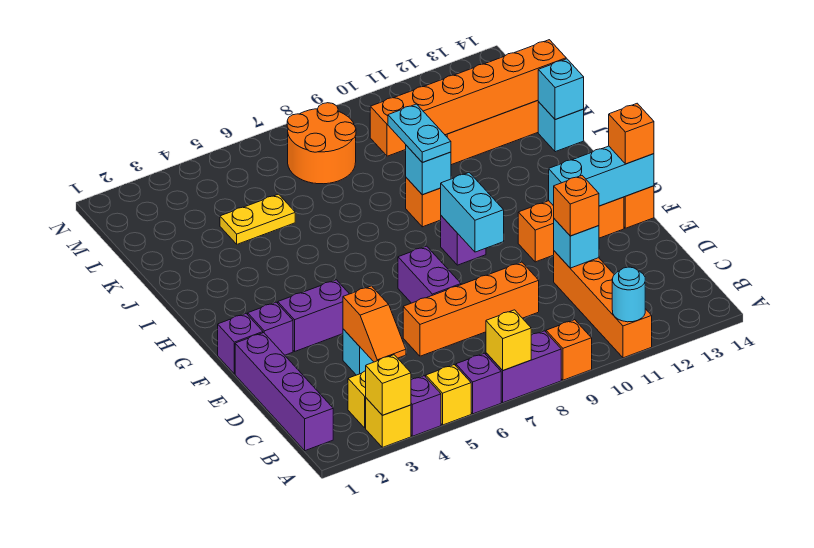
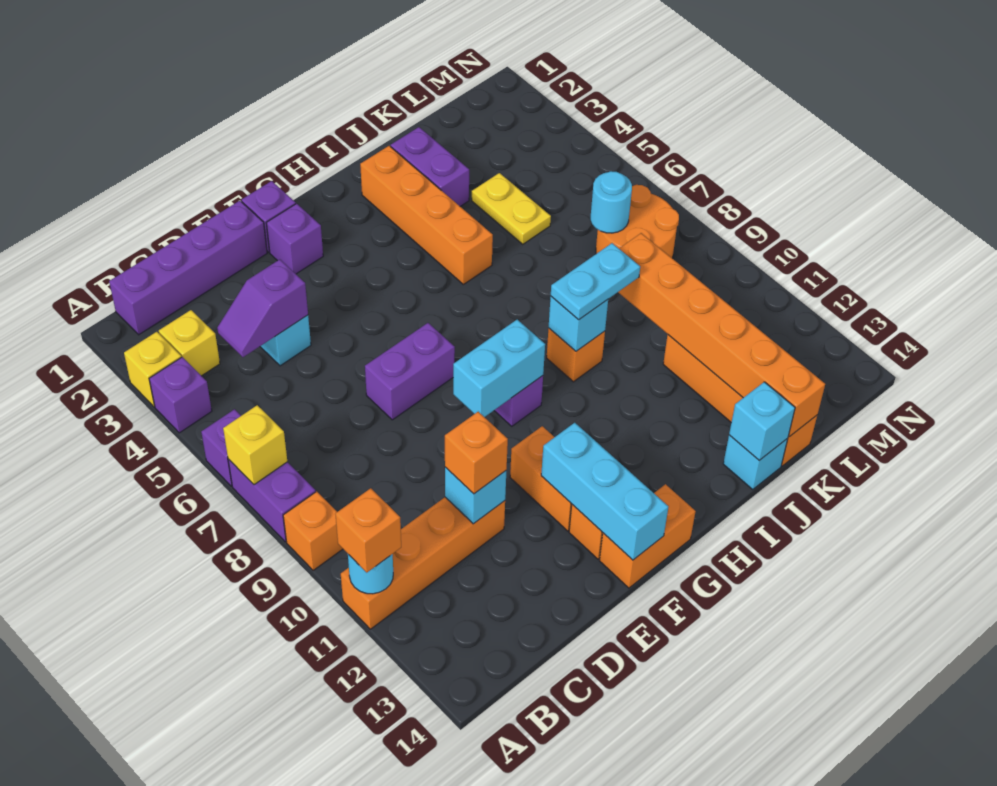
yellow 1x1 brick [366,355,411,415] -> none
yellow 1x1 brick [426,365,471,425] -> none
orange 1x2 slope [343,286,406,362] -> purple 1x2 slope [217,259,308,357]
orange 1x4 brick [403,262,539,356] -> orange 1x4 brick moved to [360,146,493,284]
purple 1x2 brick [278,280,349,351] -> purple 1x2 brick moved to [391,127,469,207]
orange 1x1 brick [609,103,654,164] -> orange 1x1 brick moved to [335,488,401,572]
none -> cyan 1x1 round brick [591,171,632,233]

